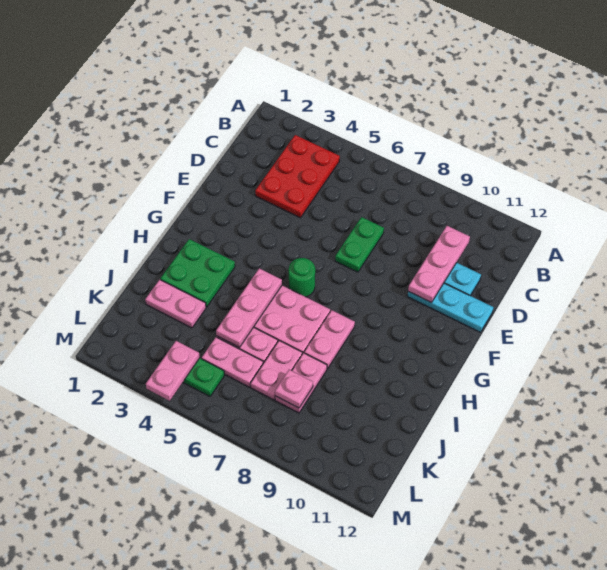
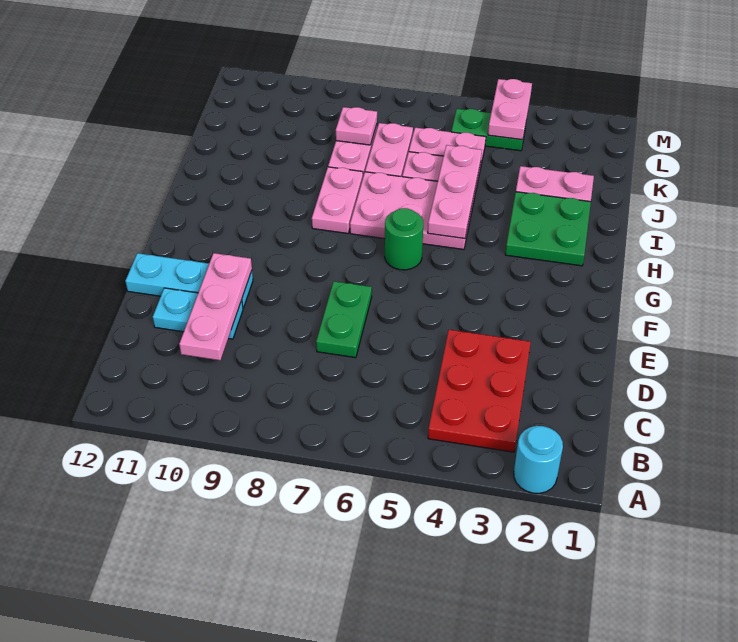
none -> cyan 1x1 round brick [514,426,563,493]

